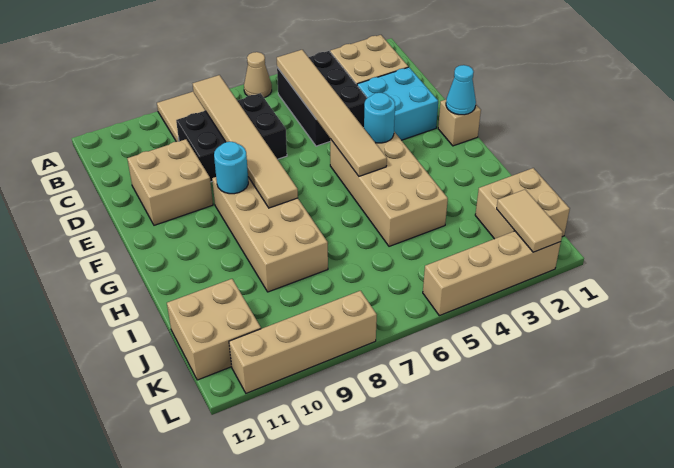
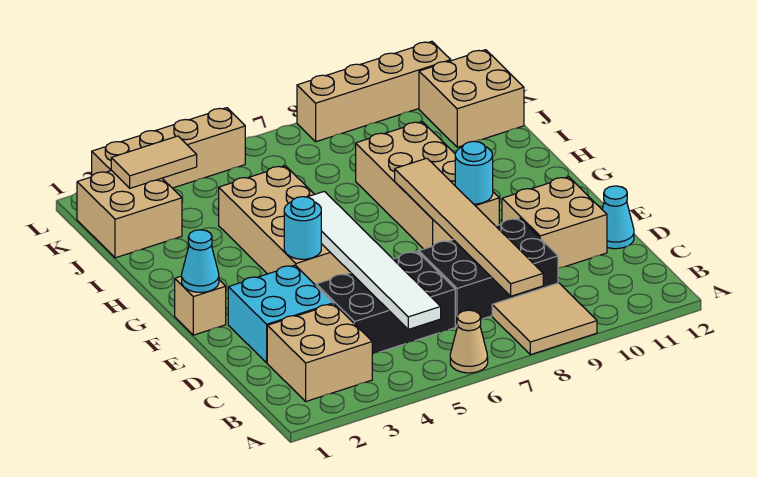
black 2x3 brick [277,51,367,146] -> black 2x3 brick turned to [316,251,455,354]
tan 1x6 tile [277,50,387,176] -> white 1x6 tile [308,191,441,329]
none -> cyan 1x1 cone [602,186,634,249]
tan 1x2 tile [497,190,563,252] -> tan 1x2 tile turned to [111,136,197,188]

